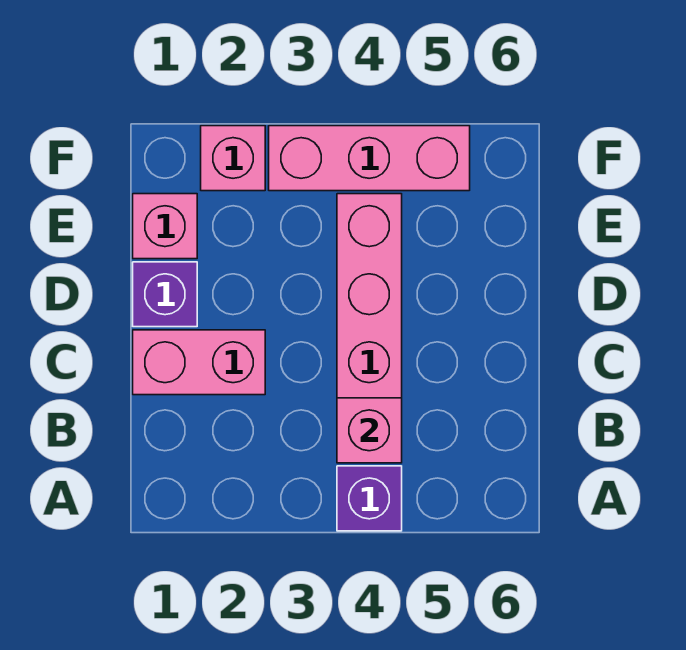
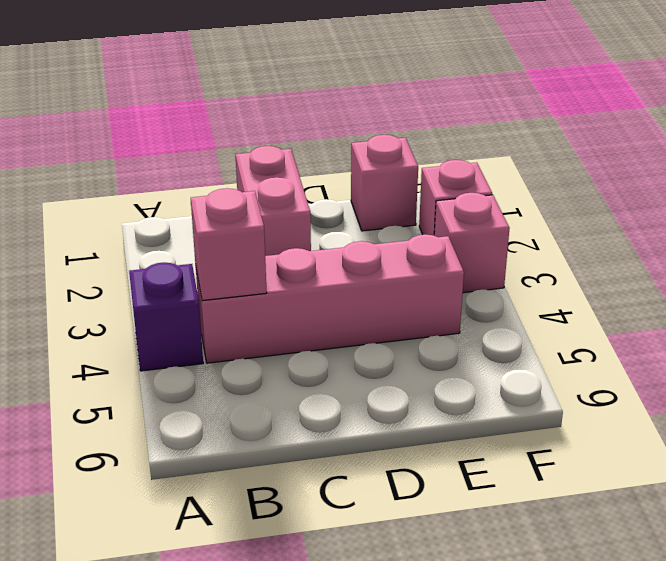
purple 1x1 brick [133,262,197,327] -> none
pink 1x3 brick [269,126,470,191] -> pink 1x1 brick [434,193,510,293]

